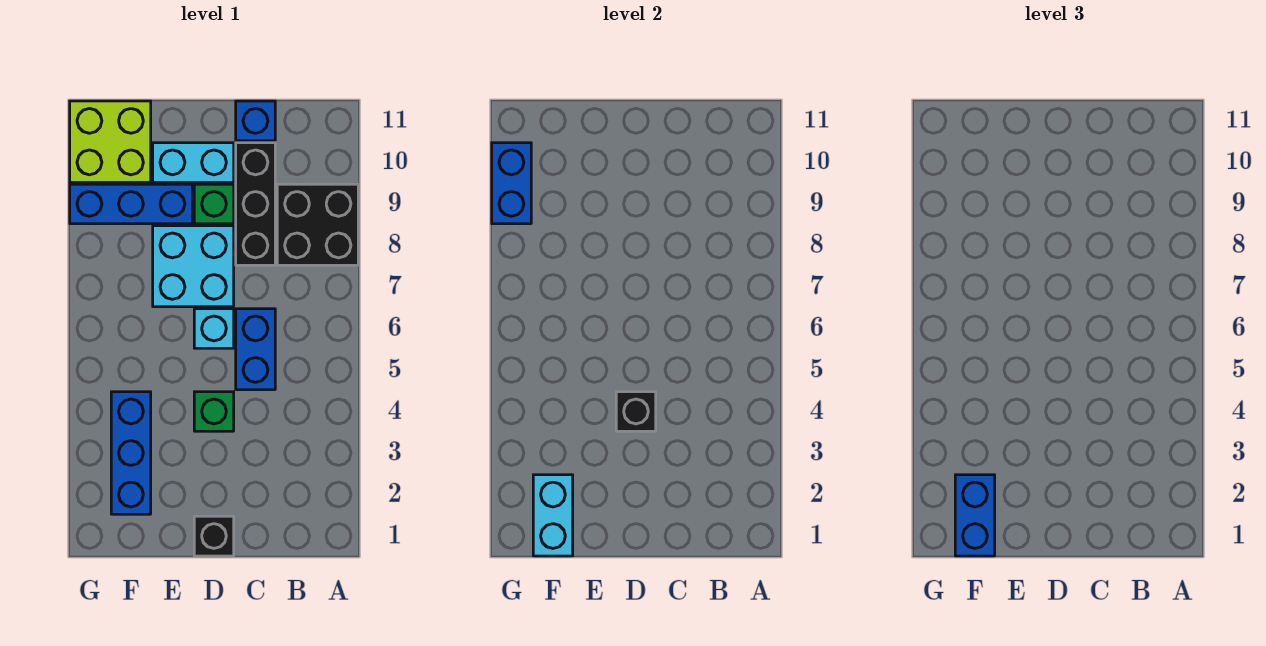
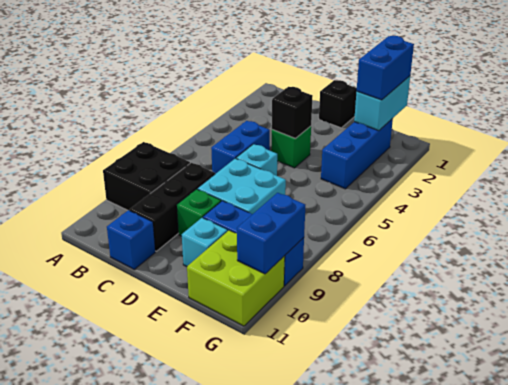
cyan 1x2 brick [153,143,234,182] -> cyan 1x1 brick [182,218,228,267]

